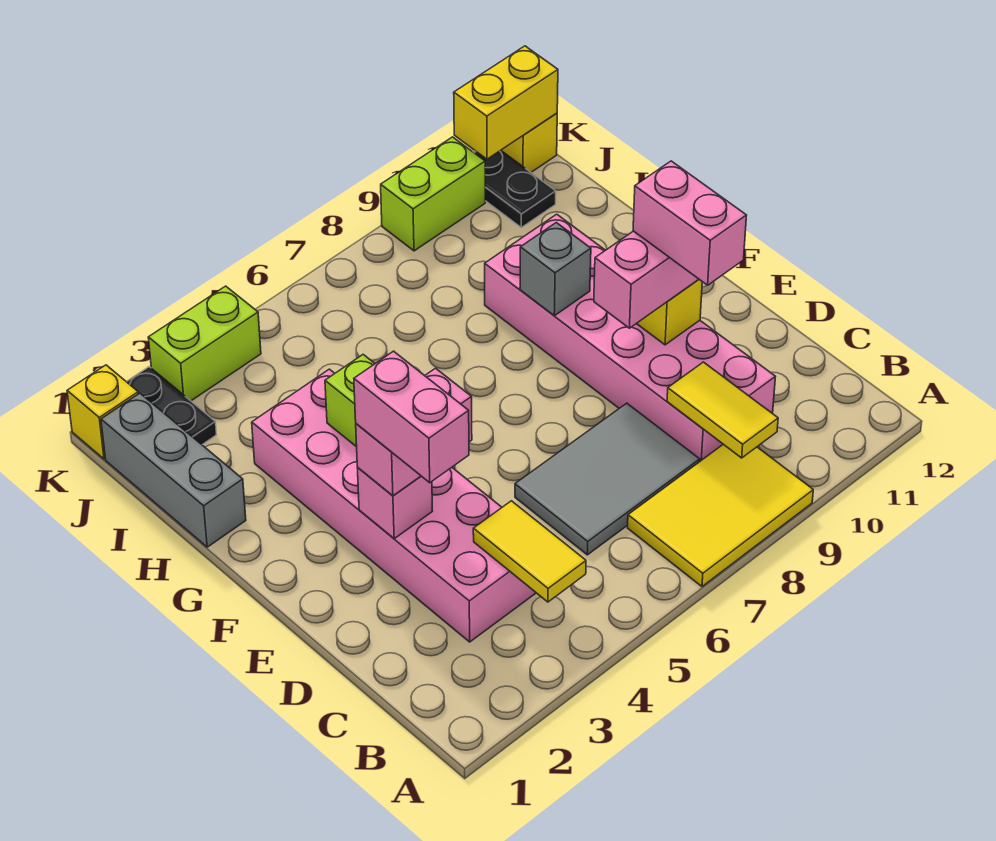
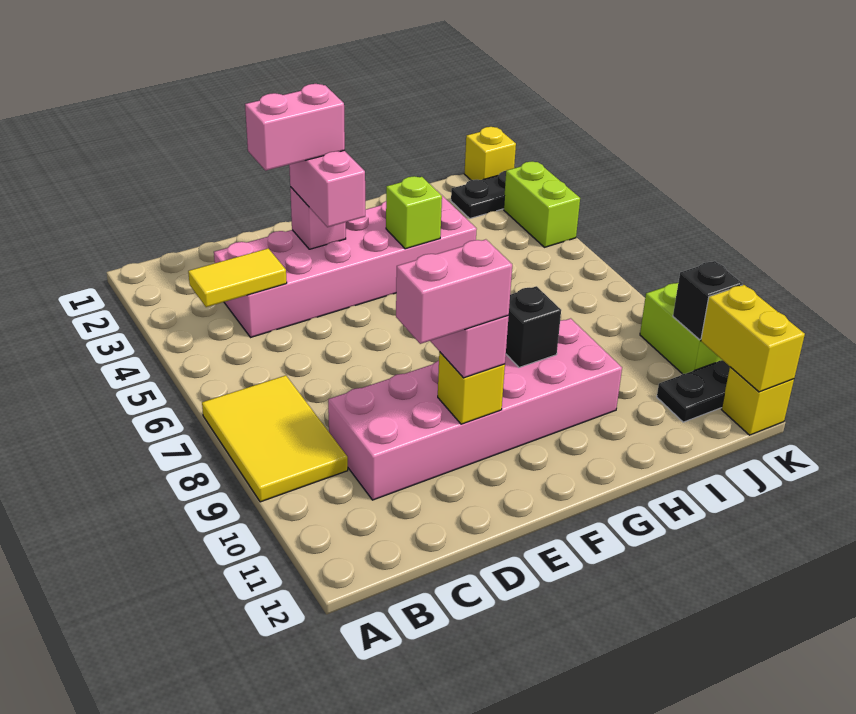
yellow 1x2 tile [667,362,778,458] -> none
grey 2x3 tile [515,403,700,555] -> none
grey 1x1 brick [520,223,591,316] -> black 1x1 brick [506,286,561,367]
grey 1x3 brick [101,393,246,547] -> none
none -> black 1x1 brick [673,261,742,340]

